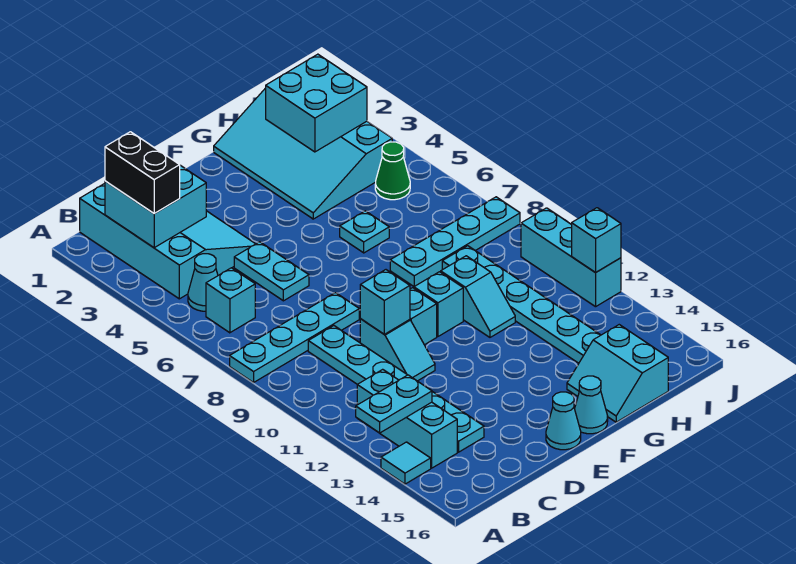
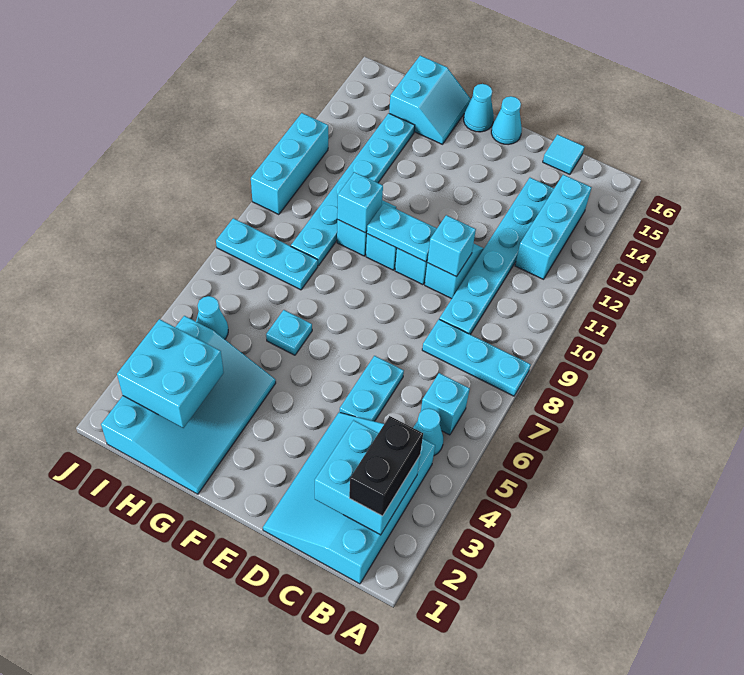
cyan 1x4 plate [230,293,359,382] -> cyan 1x3 plate [422,319,531,396]
cyan 1x2 plate [356,375,432,433] -> cyan 1x2 plate moved to [367,203,437,262]
cyan 1x1 tile [381,442,431,484] -> cyan 1x1 tile moved to [543,134,584,174]
cyan 1x4 plate [390,197,520,286] -> cyan 1x3 plate [216,218,318,290]
green 1x1 cone [375,142,410,200] -> cyan 1x1 cone [196,296,228,339]
cyan 1x1 brick [572,208,621,273] -> cyan 1x1 brick moved to [337,172,383,233]

